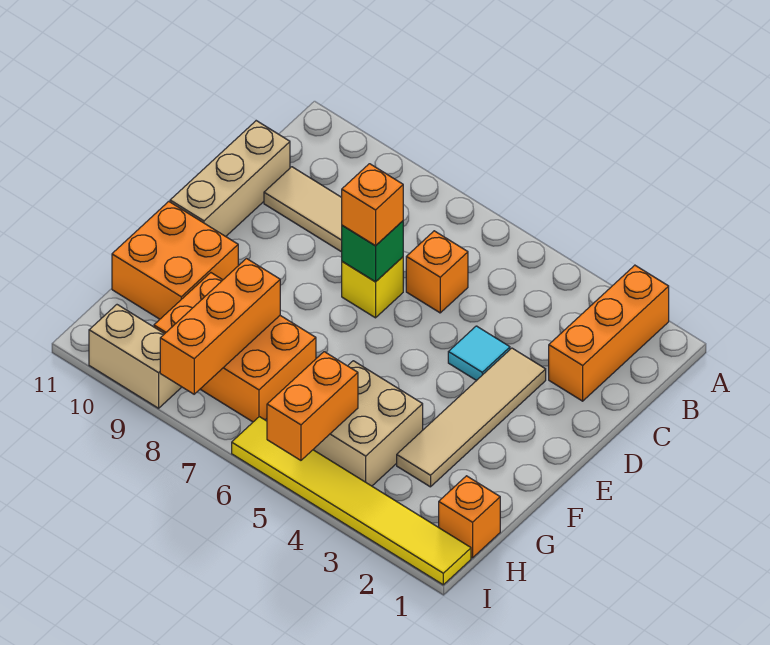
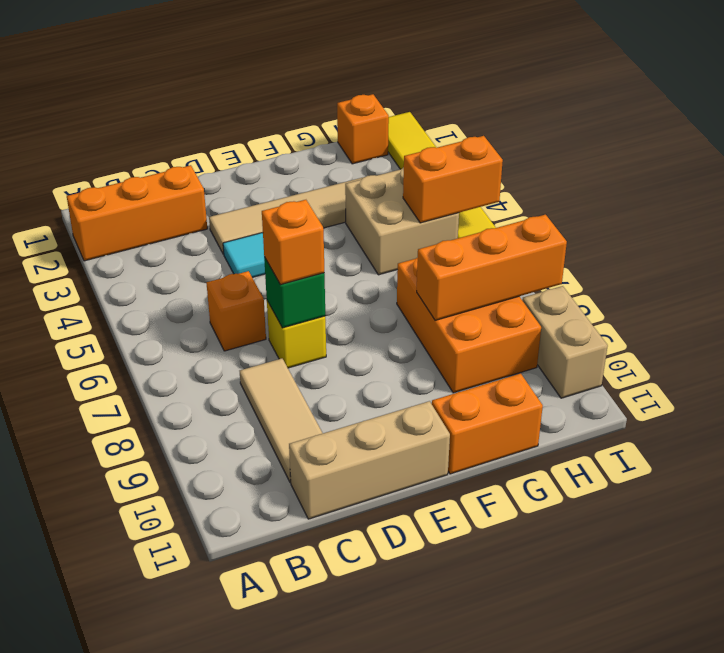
orange 2x2 brick [112,202,238,319] -> orange 1x2 brick [432,374,543,474]

